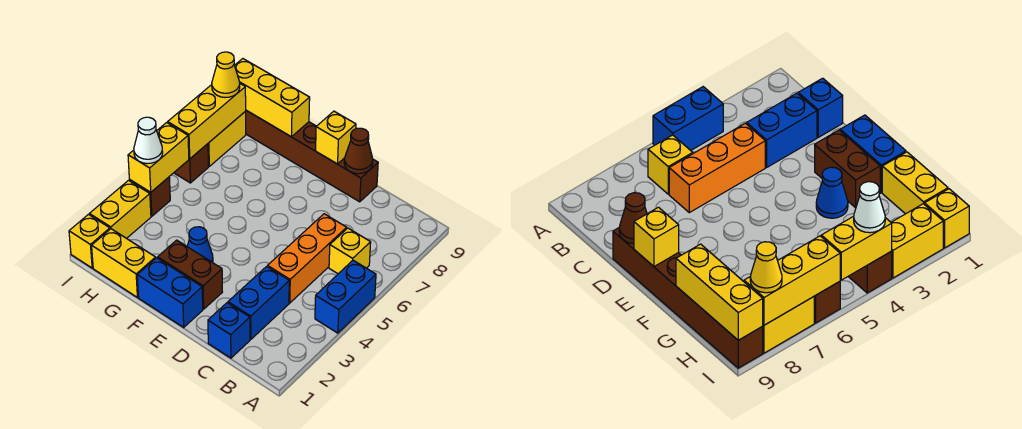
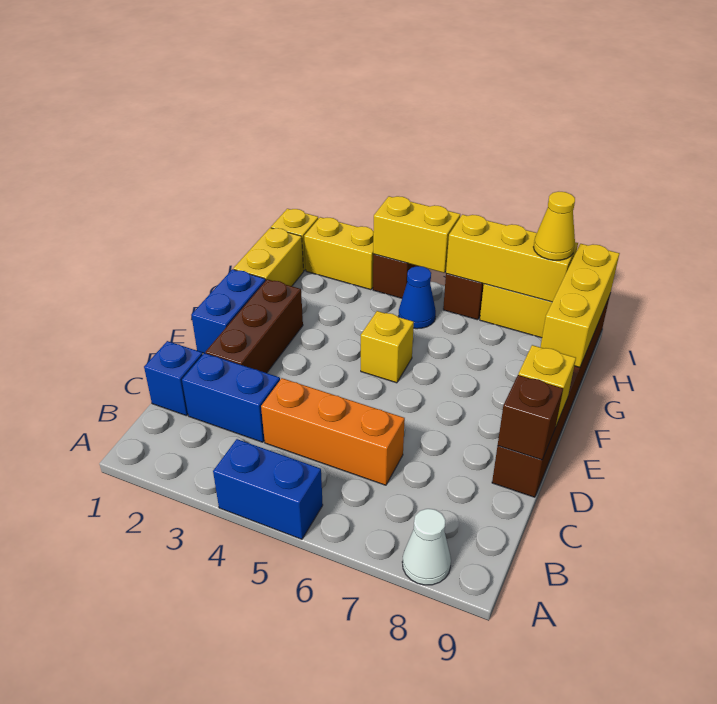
yellow 1x1 brick [329,228,371,274] -> yellow 1x1 brick moved to [361,311,414,383]
brown 1x1 cone [344,128,373,174] -> brown 1x1 brick [498,375,563,460]
brown 1x2 brick [158,240,222,309] -> brown 1x3 brick [206,279,303,373]
blue 1x1 cone [187,227,213,263] -> blue 1x1 cone moved to [399,266,436,329]
white 1x1 cone [134,117,163,164] -> white 1x1 cone moved to [402,509,451,585]

